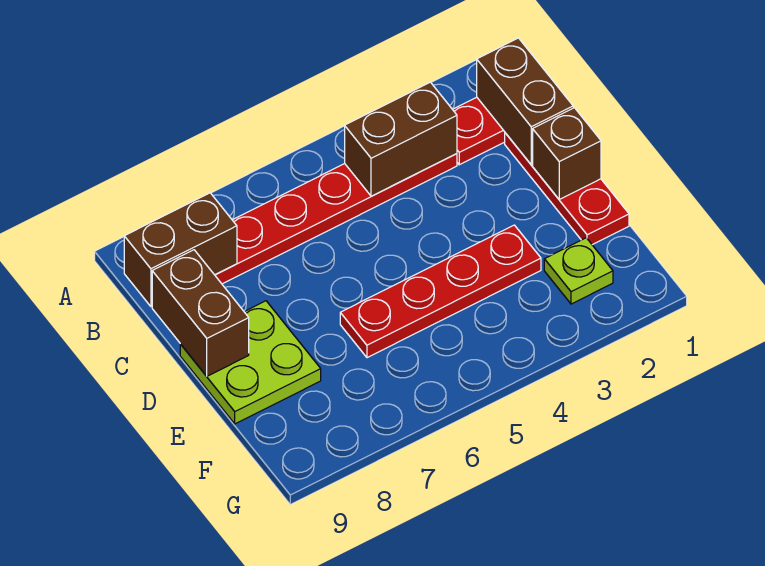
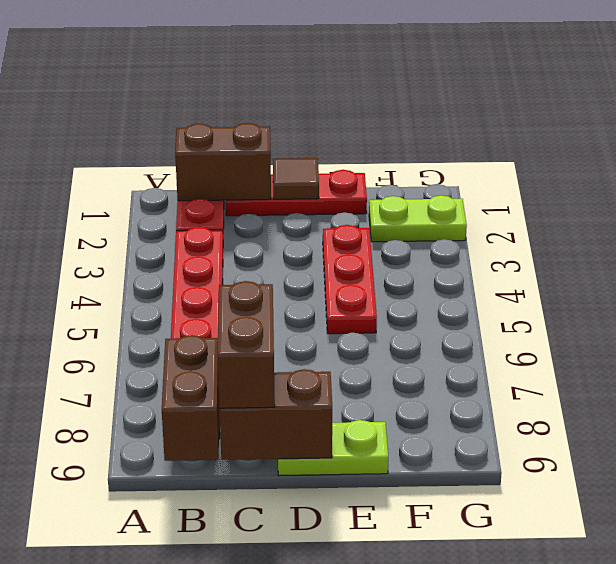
brown 1x2 brick [345,82,457,196] -> brown 1x2 brick moved to [218,281,275,408]
brown 1x1 brick [533,108,601,199] -> brown 1x1 tile [273,158,319,199]
lime 2x2 plate [180,301,321,424] -> lime 1x2 plate [278,420,388,476]
red 1x4 plate [340,225,541,358] -> red 1x3 plate [323,225,377,334]
lime 1x1 plate [544,238,613,304] -> lime 1x2 plate [369,195,467,242]

